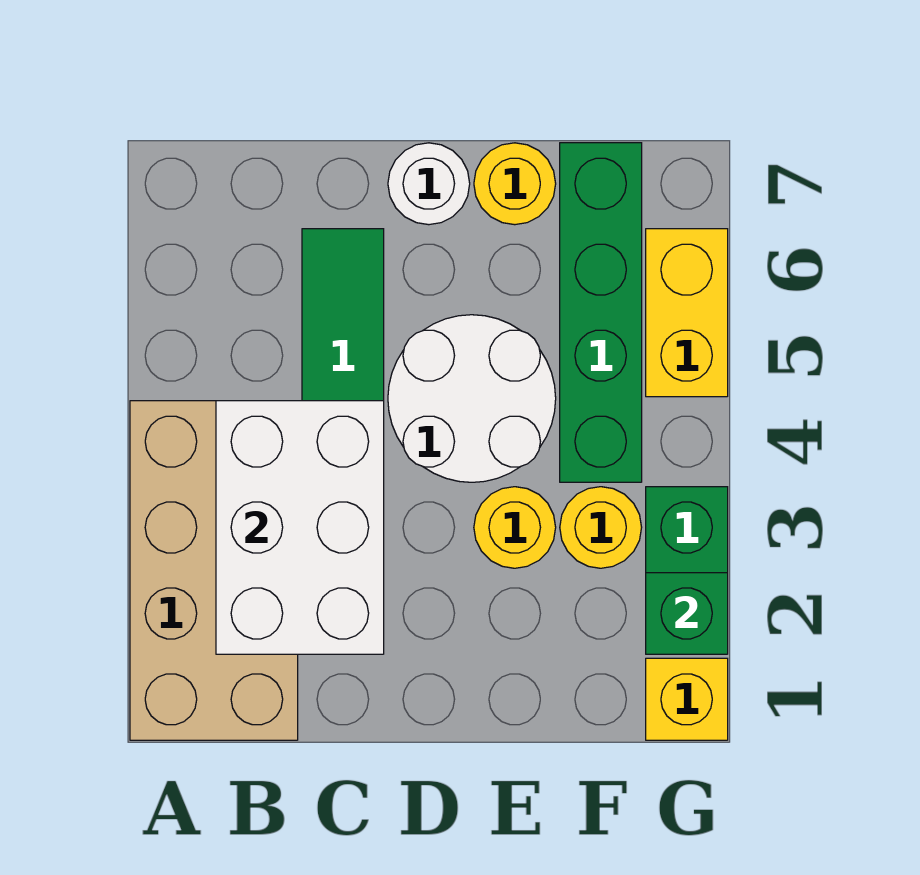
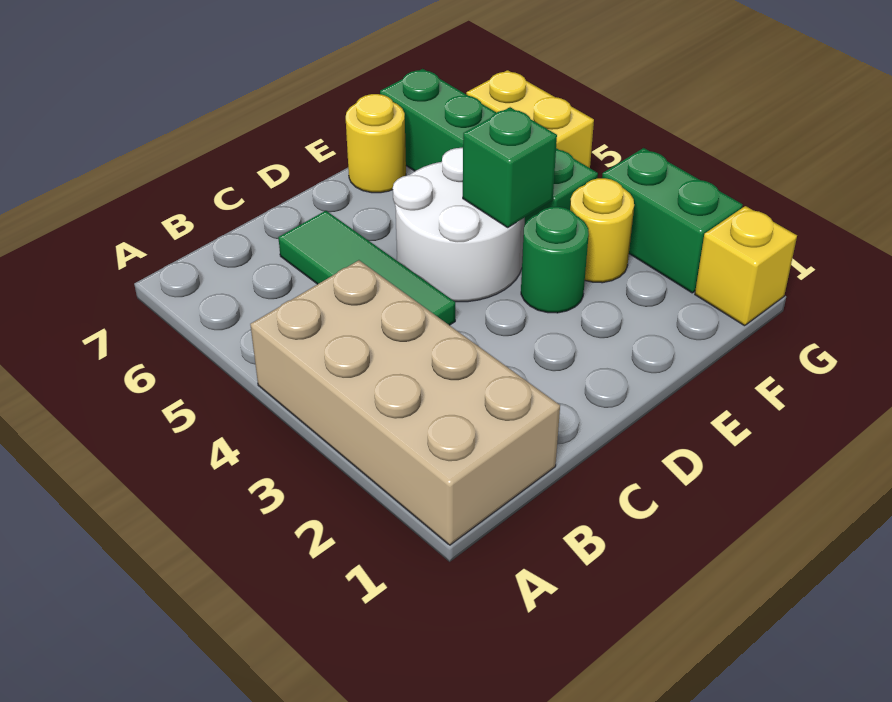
white 2x3 brick [216,401,384,654] -> none
white 1x1 round brick [388,143,470,225] -> none
yellow 1x1 round brick [474,487,556,568] -> green 1x1 round brick [521,207,589,313]
green 1x1 brick [646,573,728,654] -> green 1x1 brick moved to [463,107,557,227]

